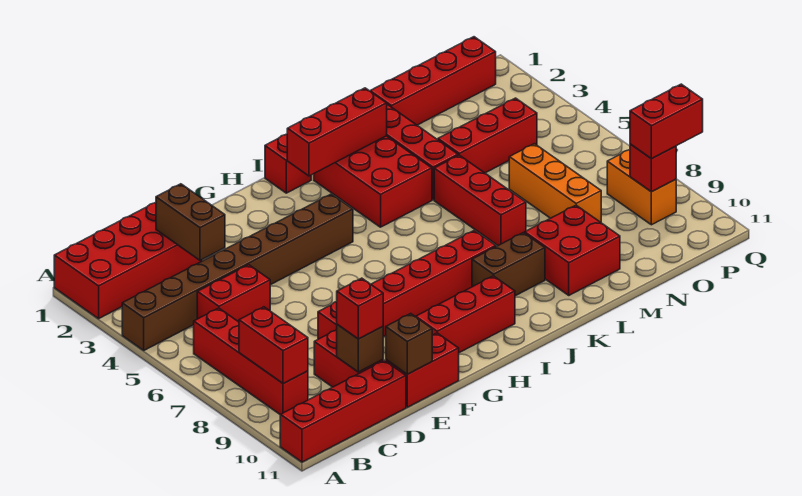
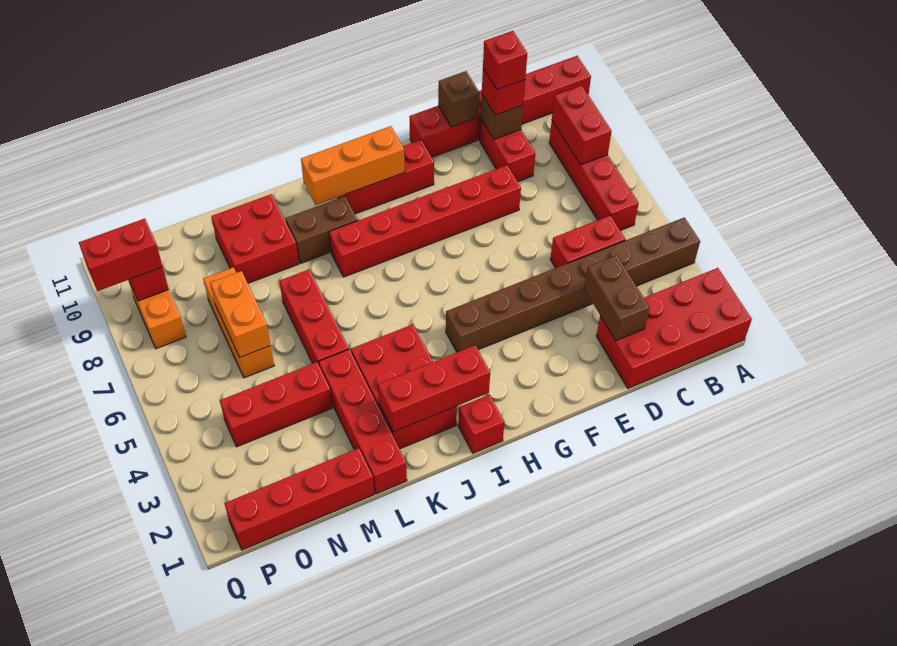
none -> red 1x1 brick [483,31,527,90]
none -> orange 1x3 brick [301,126,405,205]
none -> orange 1x2 brick [211,271,271,357]

